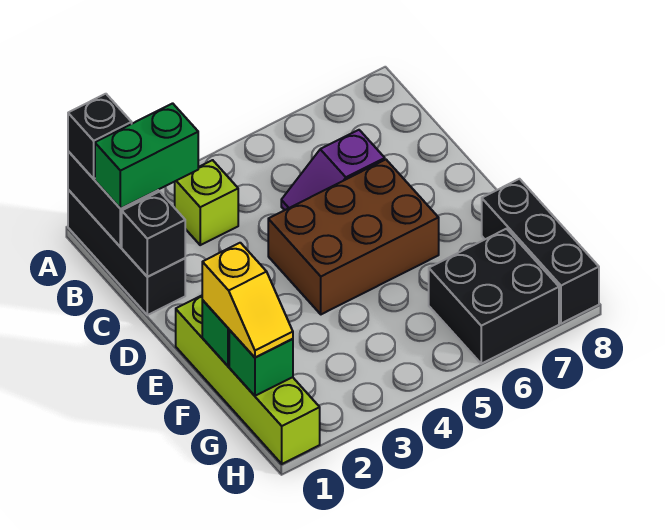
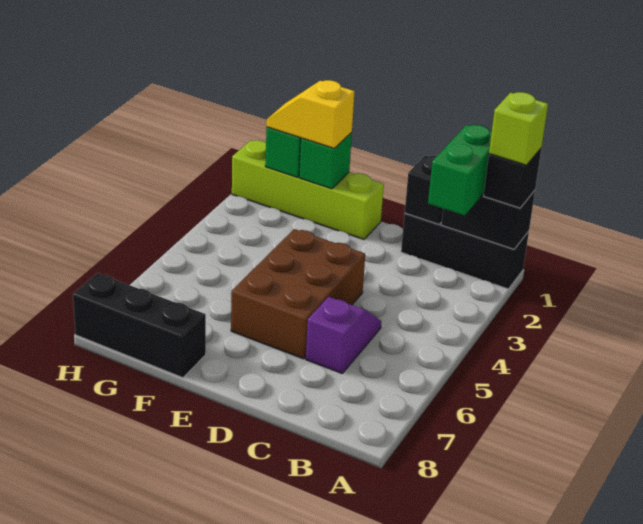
lime 1x1 brick [175,160,238,245] -> lime 1x1 brick moved to [489,92,548,165]
black 2x2 brick [429,229,559,364] -> none

